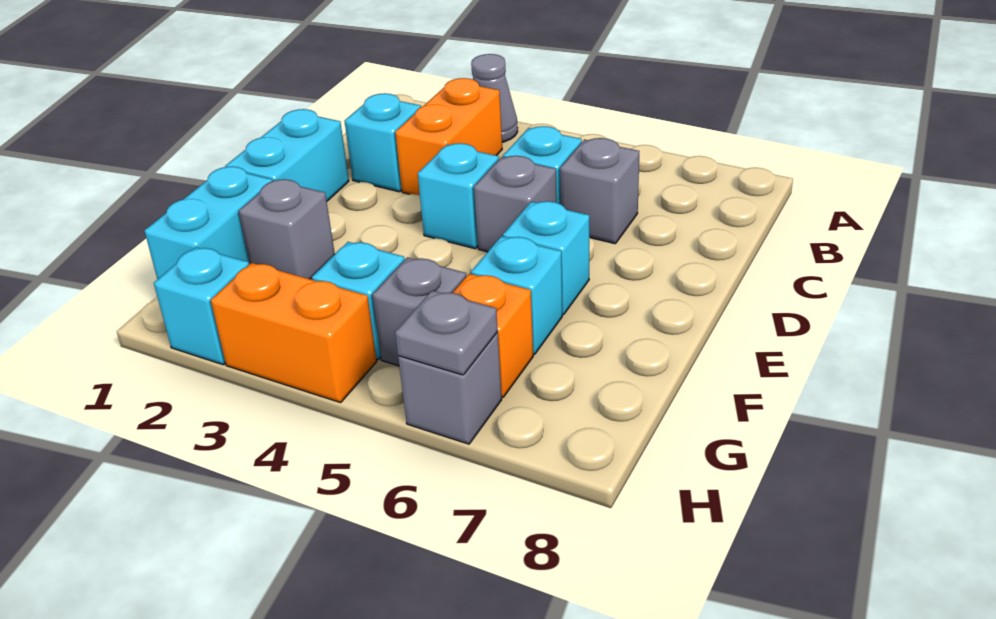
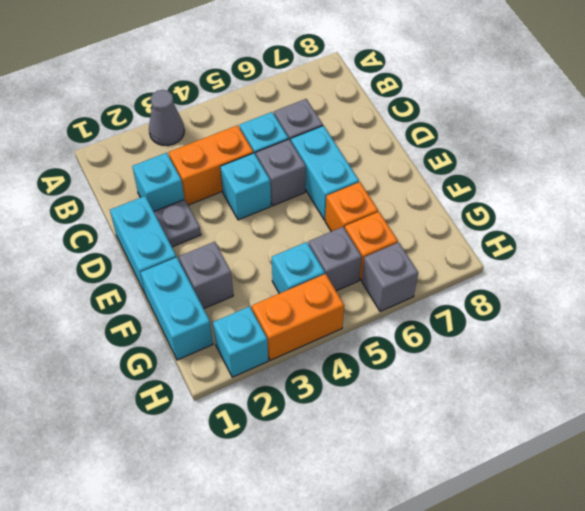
orange 1x2 brick [395,78,502,195] -> orange 1x2 brick turned to [169,125,253,205]
cyan 1x1 brick [503,201,589,315] -> cyan 1x2 brick [291,126,359,220]
cyan 1x1 brick [471,236,562,354] -> orange 1x1 brick [325,182,378,232]
grey 1x1 plate [395,291,498,375] -> grey 1x1 plate moved to [154,199,201,247]

